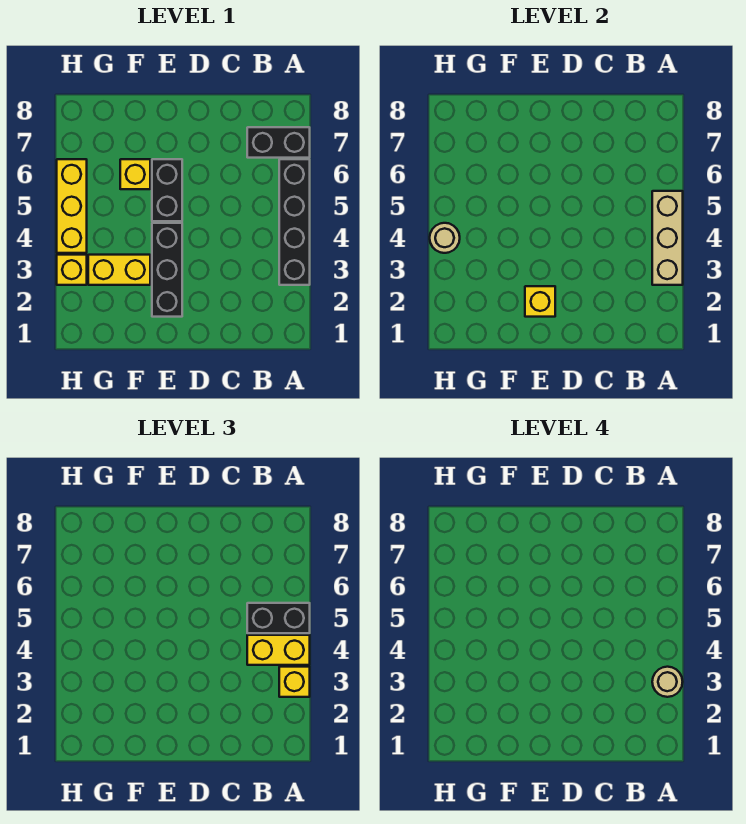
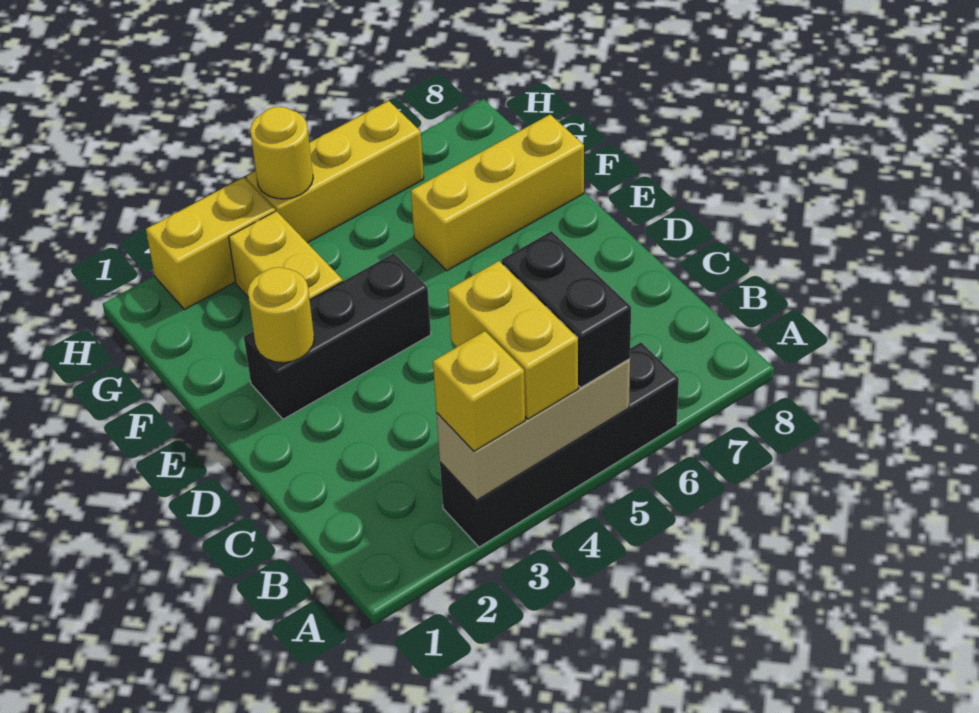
tan 1x1 round brick [652,667,683,697] -> none
black 1x2 brick [247,127,310,158] -> none
yellow 1x1 brick [525,286,555,317] -> yellow 1x1 round brick [248,267,314,363]
black 1x2 brick [152,159,182,221] -> none
yellow 1x1 brick [120,159,150,189] -> yellow 1x3 brick [411,115,584,271]
yellow 1x1 brick [57,255,87,285] -> yellow 1x2 brick [146,177,275,310]
tan 1x1 round brick [430,223,460,253] -> yellow 1x1 round brick [250,107,313,199]

